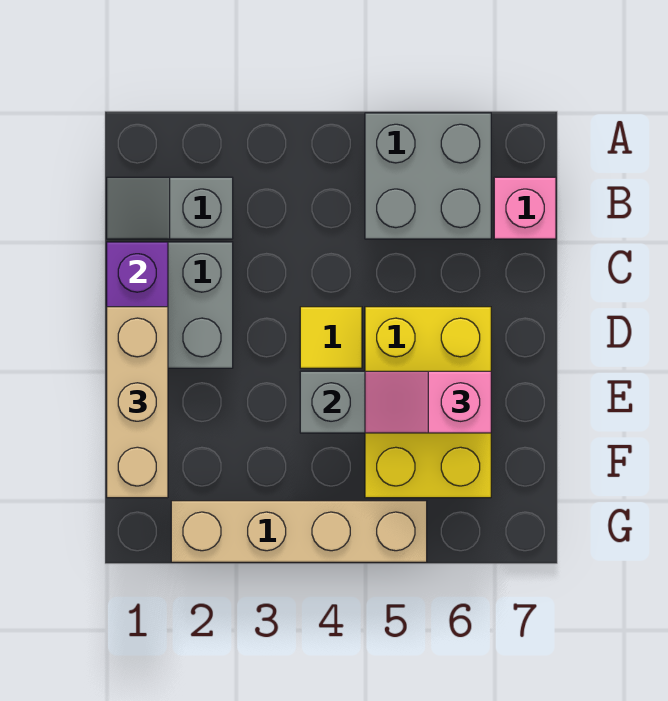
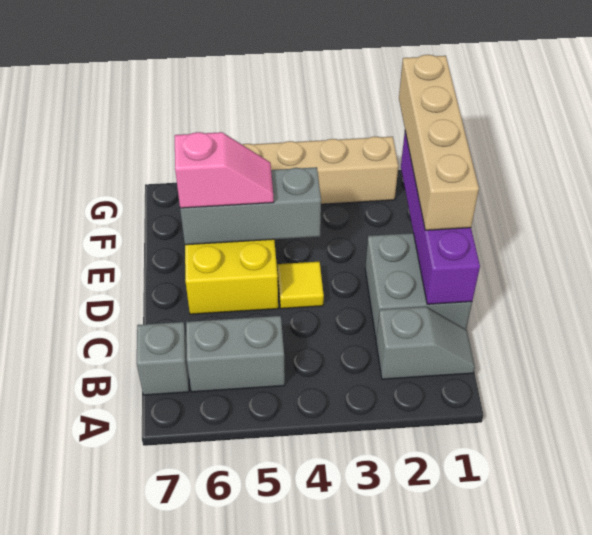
grey 2x2 brick [365,113,491,239] -> grey 1x2 brick [186,316,285,392]
pink 1x1 brick [494,177,556,239] -> grey 1x1 brick [137,322,189,395]
tan 1x3 brick [107,307,168,498] -> tan 1x4 brick [399,55,479,230]

